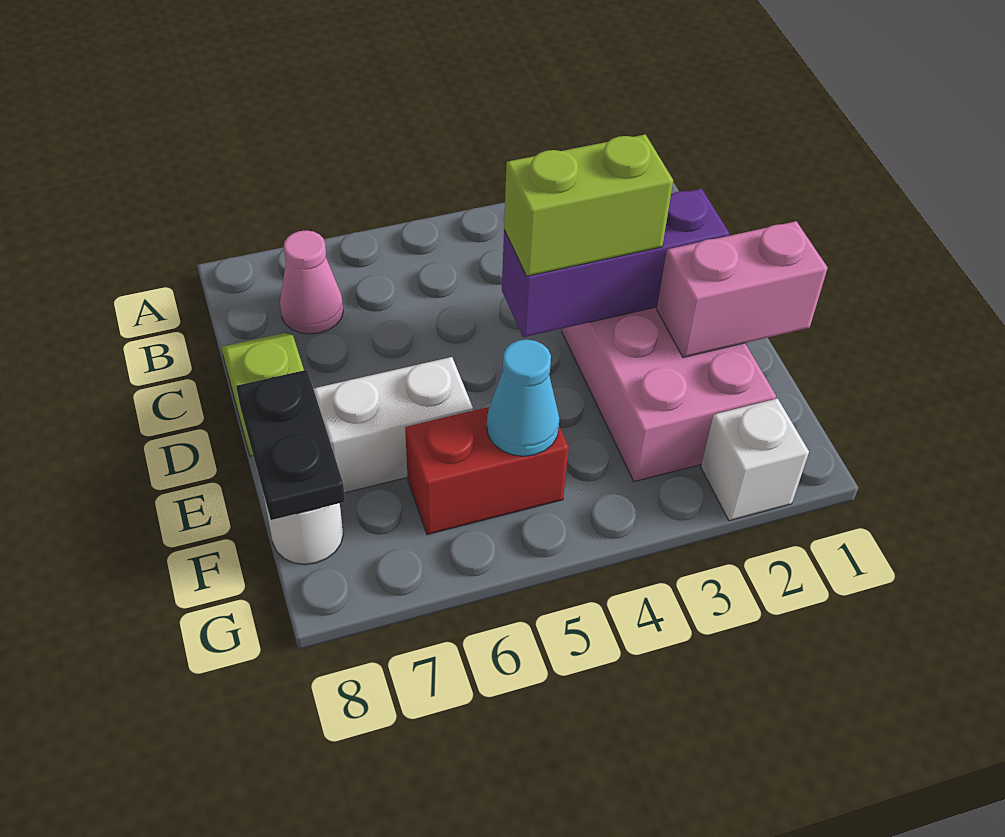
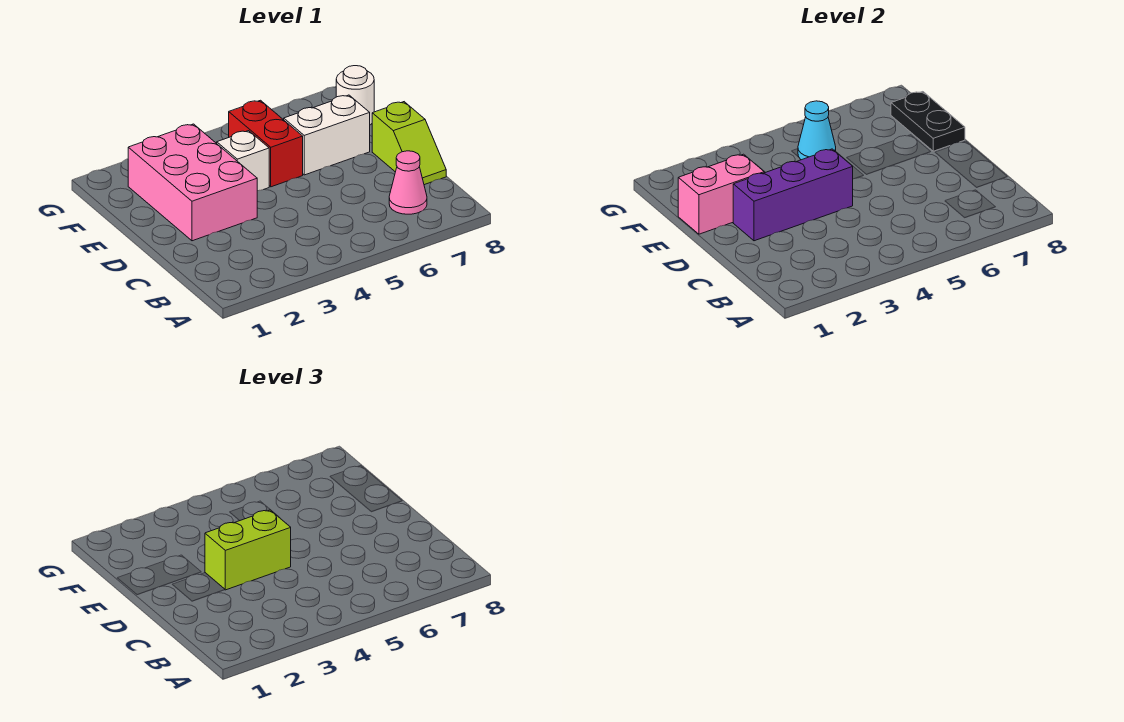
red 1x2 brick [405,407,569,535] -> red 1x2 brick turned to [229,100,303,187]
white 1x1 brick [701,398,809,521] -> white 1x1 brick moved to [217,131,269,191]

